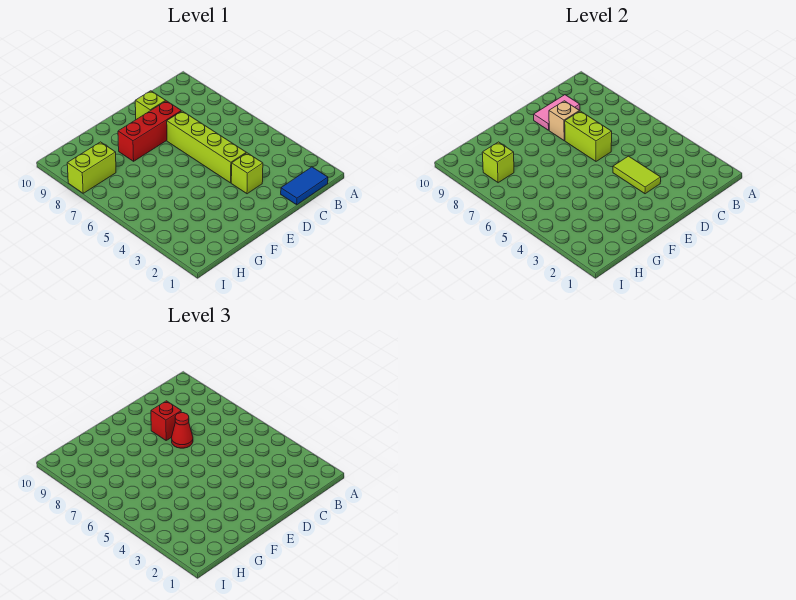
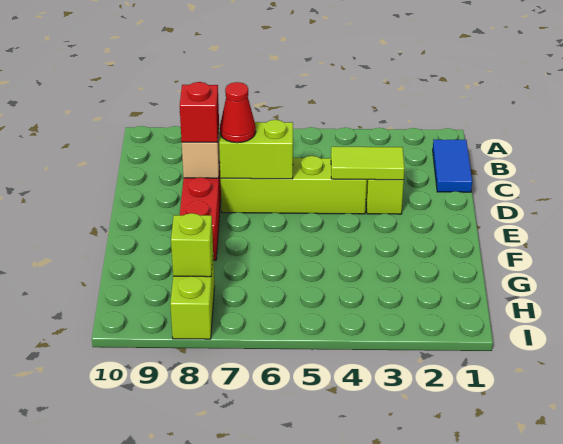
pink 1x2 tile [534,95,580,130] -> none
lime 1x1 brick [135,91,166,119] -> none

